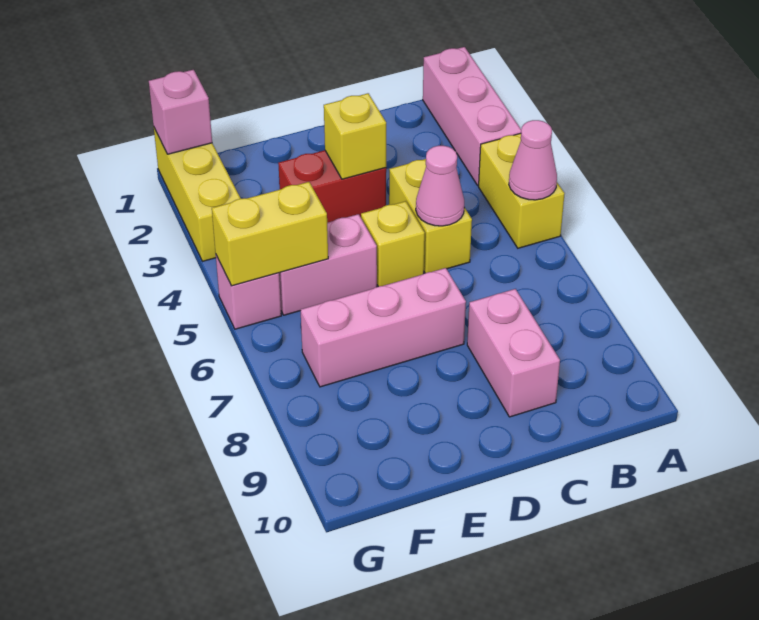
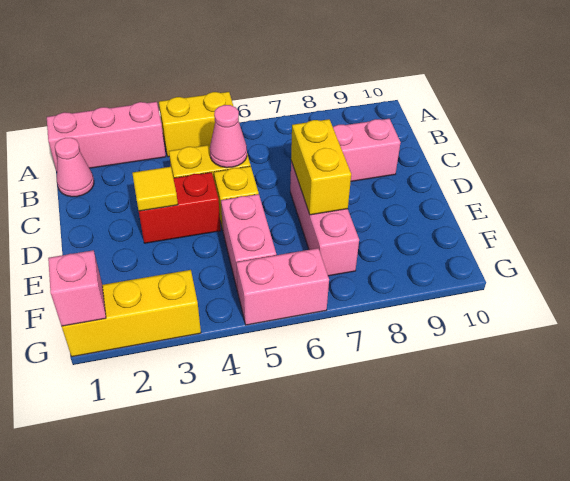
pink 1x1 cone [509,120,557,200] -> pink 1x1 cone moved to [55,138,94,197]
red 1x2 brick [278,150,386,223] -> red 1x2 brick turned to [139,172,221,243]
yellow 1x1 brick [324,93,386,179] -> yellow 1x1 tile [132,167,178,211]
yellow 1x2 brick [212,182,328,286] -> yellow 1x2 brick moved to [291,119,351,215]
pink 1x1 brick [216,255,281,329] -> pink 1x2 brick [236,248,329,325]

